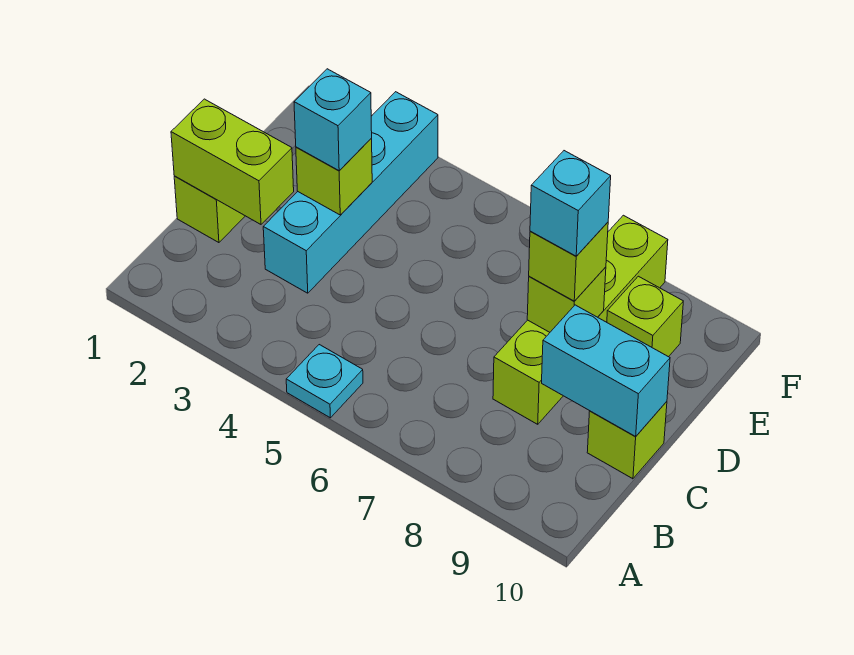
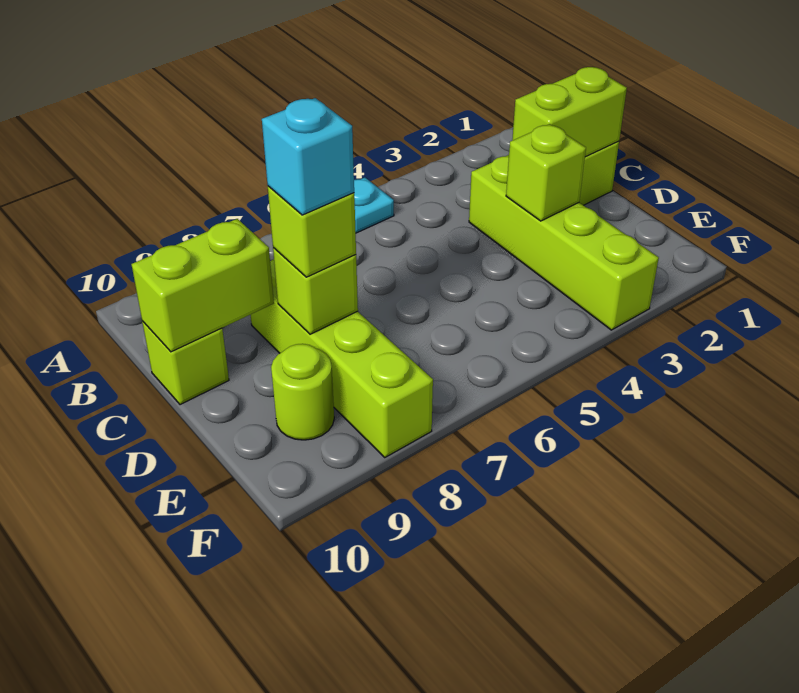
cyan 1x4 brick [263,92,438,293] -> lime 1x4 brick [469,155,659,330]
cyan 1x2 brick [542,305,670,436] -> lime 1x2 brick [131,219,274,352]
cyan 1x1 brick [294,69,372,171] -> none
lime 1x1 brick [607,276,683,357] -> lime 1x1 round brick [271,344,334,440]

